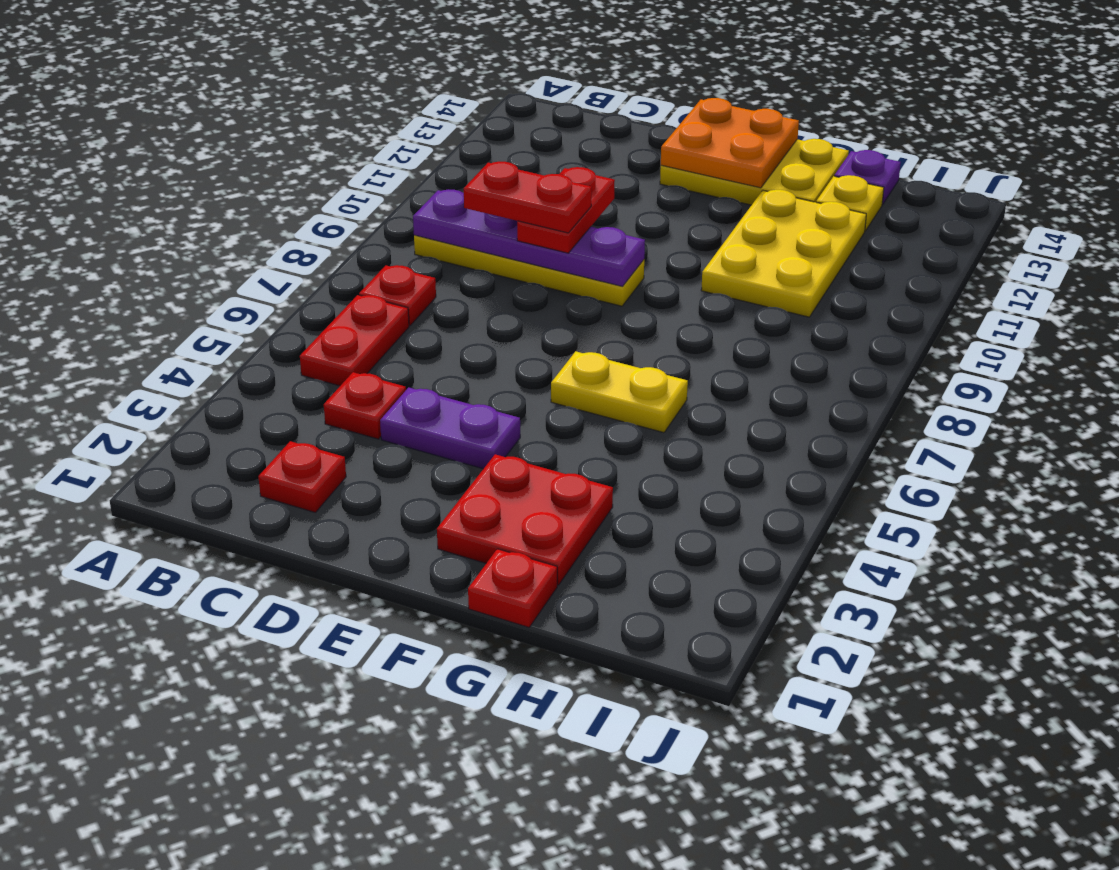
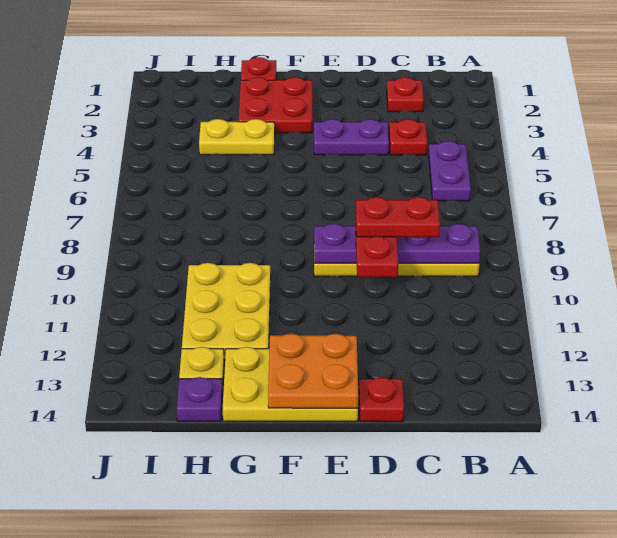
red 1x2 plate [300,295,409,386] -> purple 1x2 plate [429,141,471,201]
red 1x1 plate [359,265,436,326] -> red 1x1 plate moved to [359,377,404,422]
yellow 1x2 plate [551,351,688,433] -> yellow 1x2 plate moved to [199,119,275,155]

